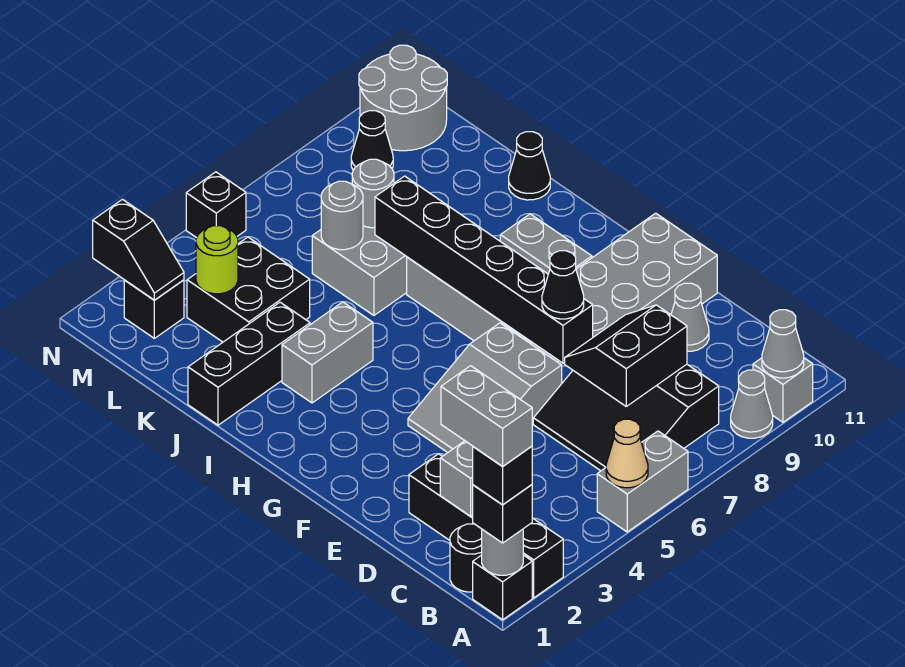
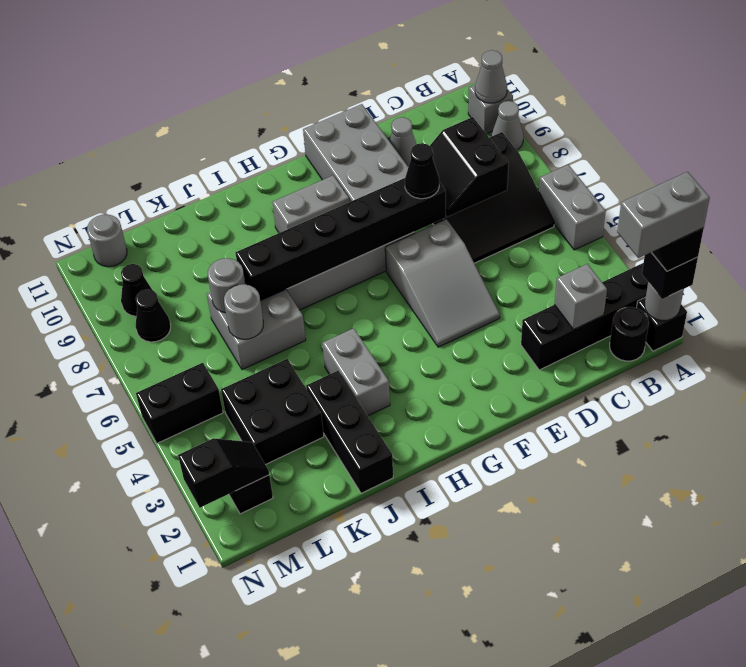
tan 1x1 cone [606,419,648,488] -> none
black 1x1 cone [509,132,550,200] -> black 1x1 cone moved to [136,289,171,342]
lime 1x1 round brick [196,226,238,294] -> none
grey 2x2 round brick [359,45,447,151] -> grey 1x1 round brick [87,214,127,267]
black 1x1 brick [186,172,246,238] -> black 1x2 brick [136,363,223,443]

